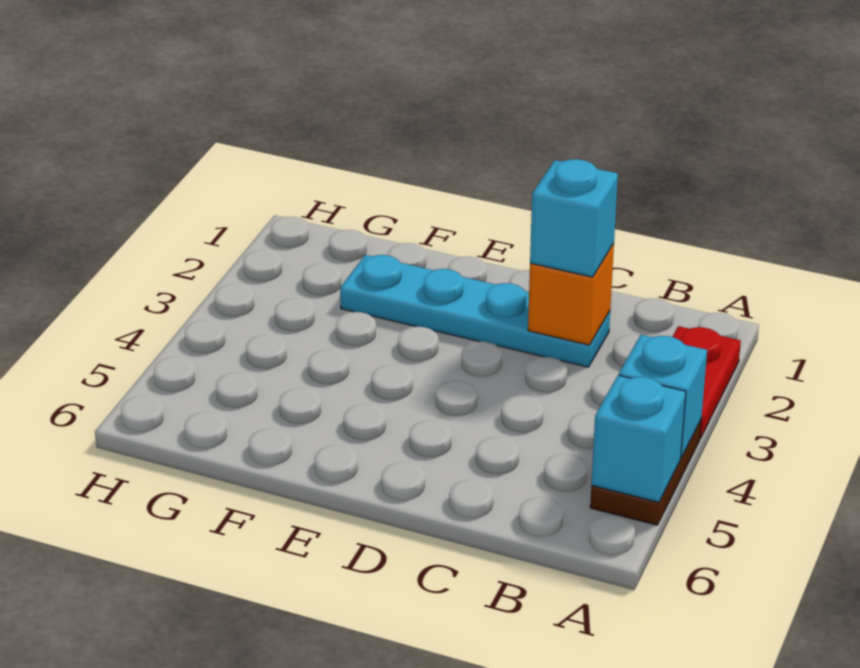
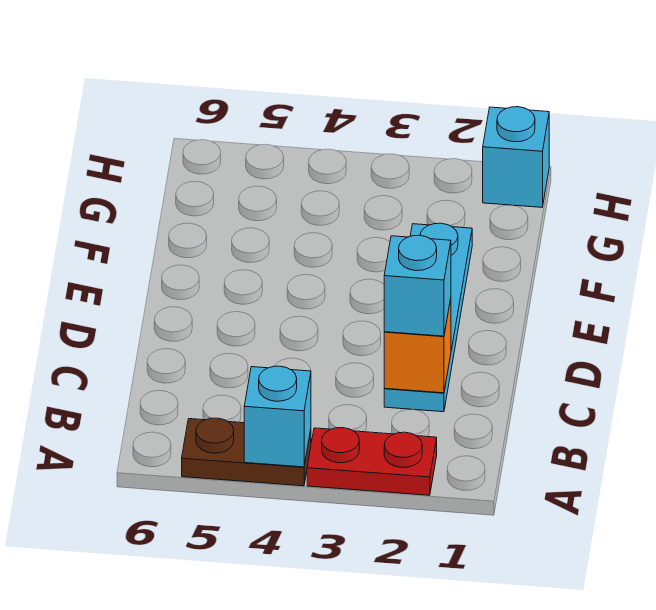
cyan 1x1 brick [591,375,686,502] -> cyan 1x1 brick moved to [483,107,549,207]

